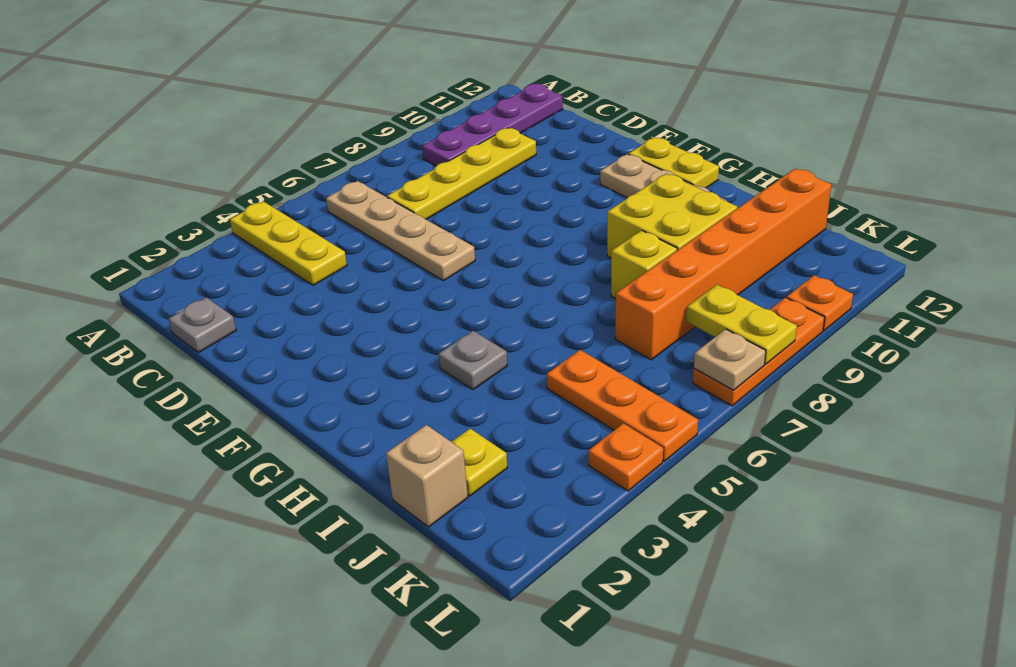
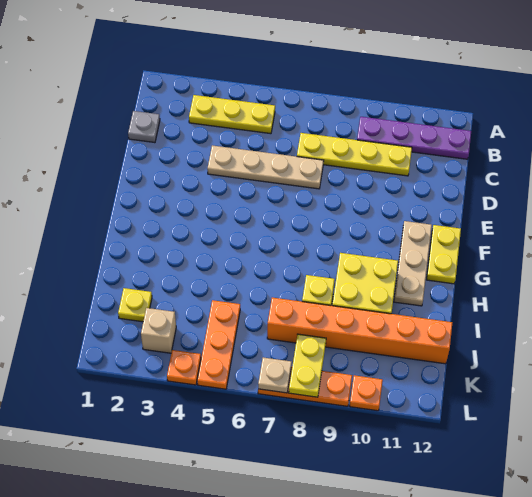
yellow 1x3 plate [230,201,347,285] -> yellow 1x3 plate turned to [189,95,275,134]
tan 1x4 plate [326,181,475,281] -> tan 1x4 plate turned to [207,145,324,189]
grey 1x1 plate [439,331,507,390] -> none
tan 1x1 brick [386,425,468,527] -> tan 1x1 brick moved to [141,308,176,353]

